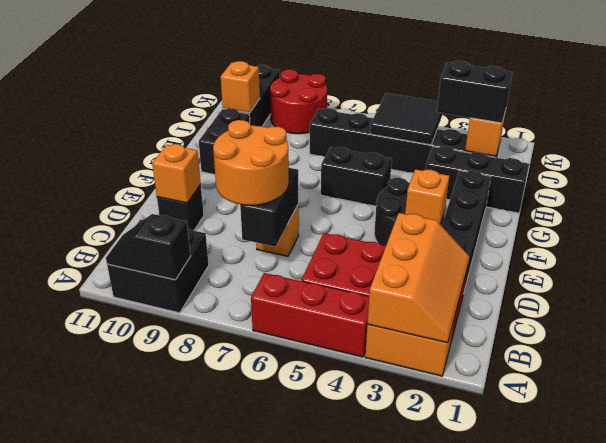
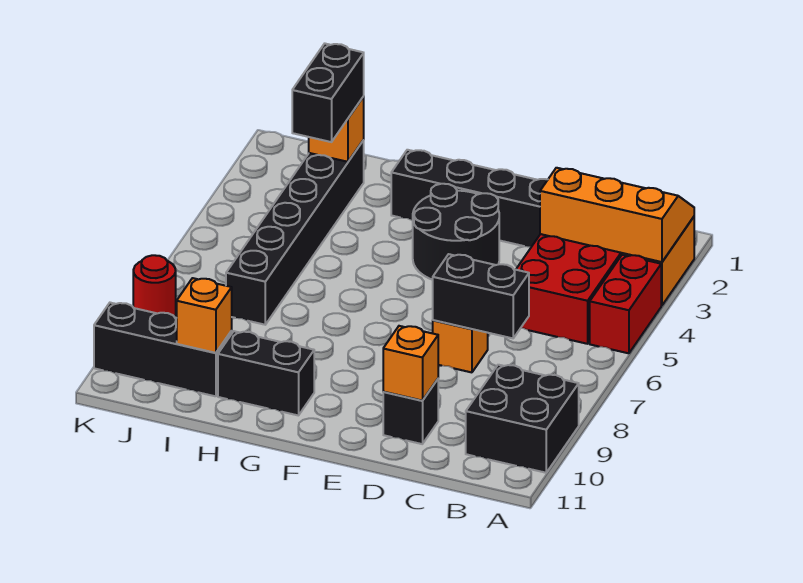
red 1x3 brick [251,273,369,357] -> red 1x2 brick [590,255,661,353]
black 1x2 slope [106,214,191,280] -> none
orange 2x2 round brick [213,120,289,205] -> none
orange 1x1 brick [405,169,449,224] -> none
black 1x2 brick [321,147,392,206] -> none
black 1x3 brick [426,146,529,213] -> none
black 2x2 tile [370,93,443,145] -> none
red 2x2 round brick [270,69,327,134] -> red 1x1 round brick [133,255,176,317]

